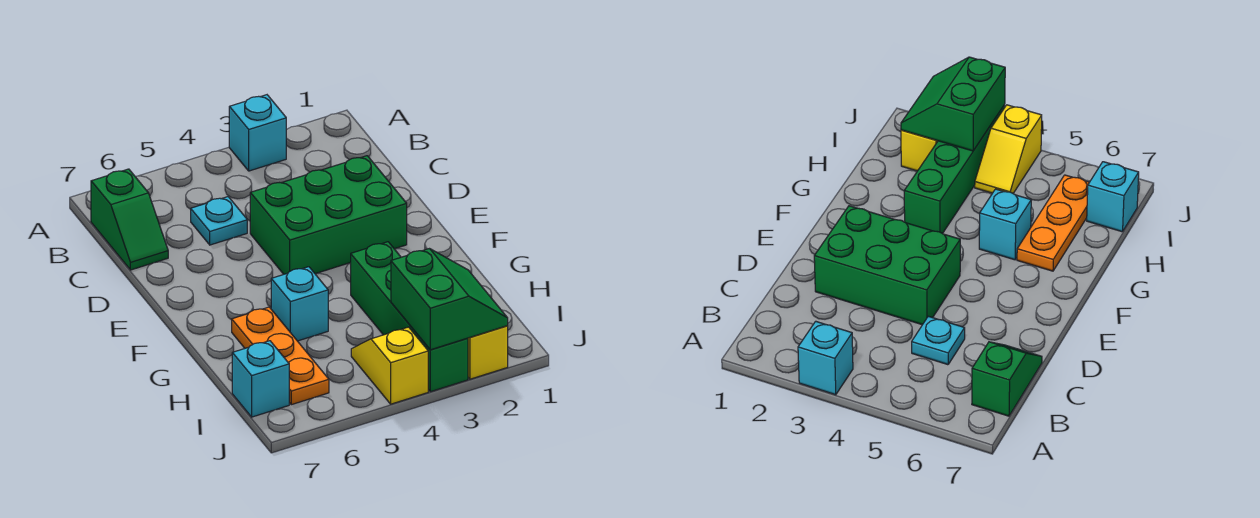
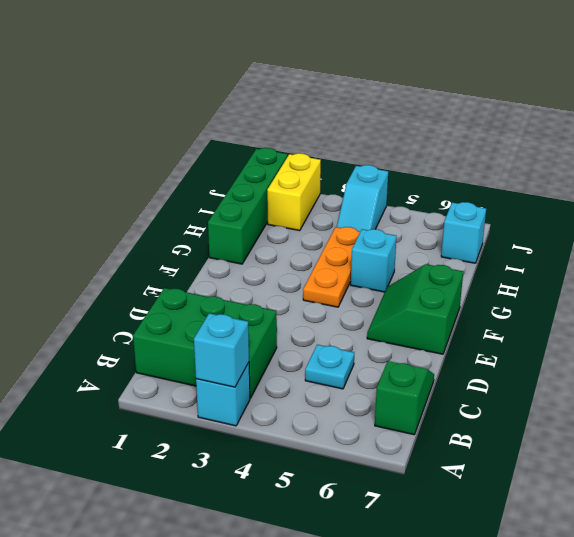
none -> cyan 1x1 brick [194,313,249,387]
green 2x3 brick [250,156,407,274] -> green 2x3 brick moved to [133,288,277,398]
green 1x4 brick [351,242,468,392] -> green 1x4 brick moved to [208,148,288,264]
orange 1x3 plate [232,307,329,405] -> orange 1x3 plate moved to [303,227,360,307]
green 2x2 slope [391,249,508,350] -> green 2x2 slope moved to [367,264,463,354]
yellow 1x2 slope [351,327,428,404] -> cyan 1x2 slope [337,165,388,231]

